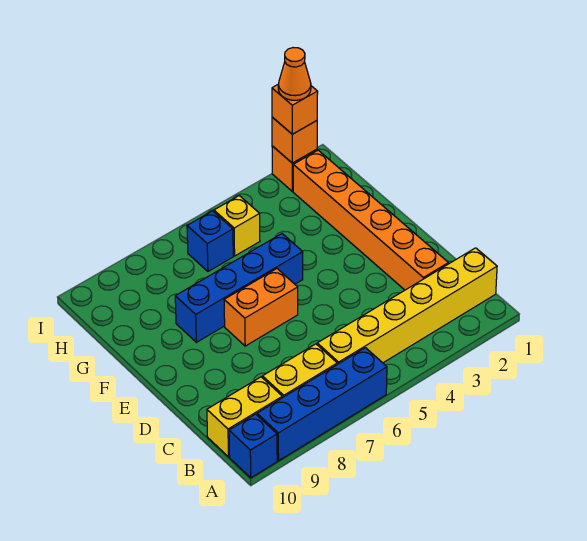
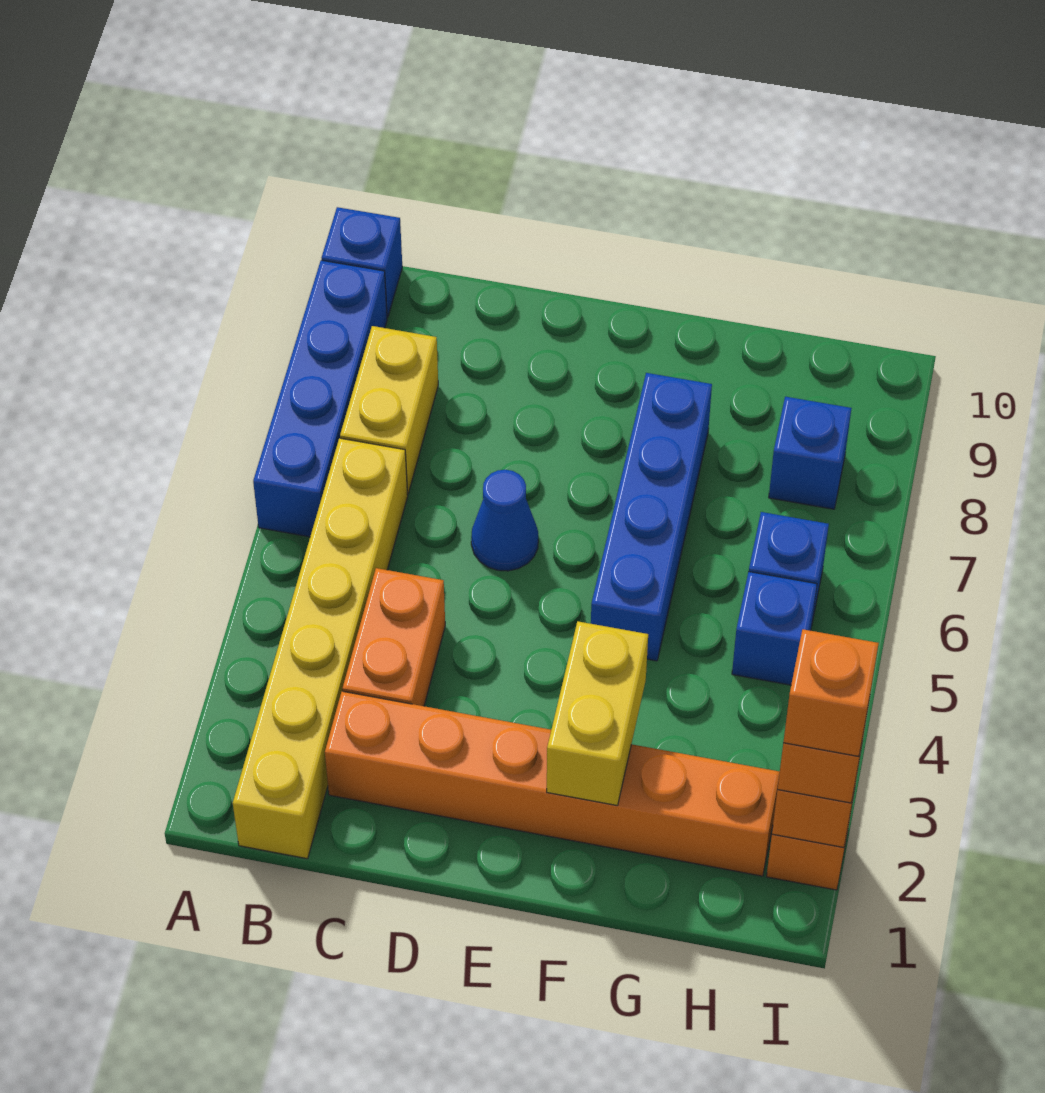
yellow 1x2 brick [207,377,282,457] -> yellow 1x2 brick moved to [547,621,648,805]
none -> blue 1x1 cone [471,470,538,571]
orange 1x2 brick [224,269,298,346] -> orange 1x2 brick moved to [342,568,445,706]
yellow 1x1 brick [214,196,260,256] -> blue 1x1 brick [732,572,817,685]
none -> blue 1x1 brick [769,397,851,509]
orange 1x1 cone [278,48,311,100] -> orange 1x1 brick [783,629,879,756]

